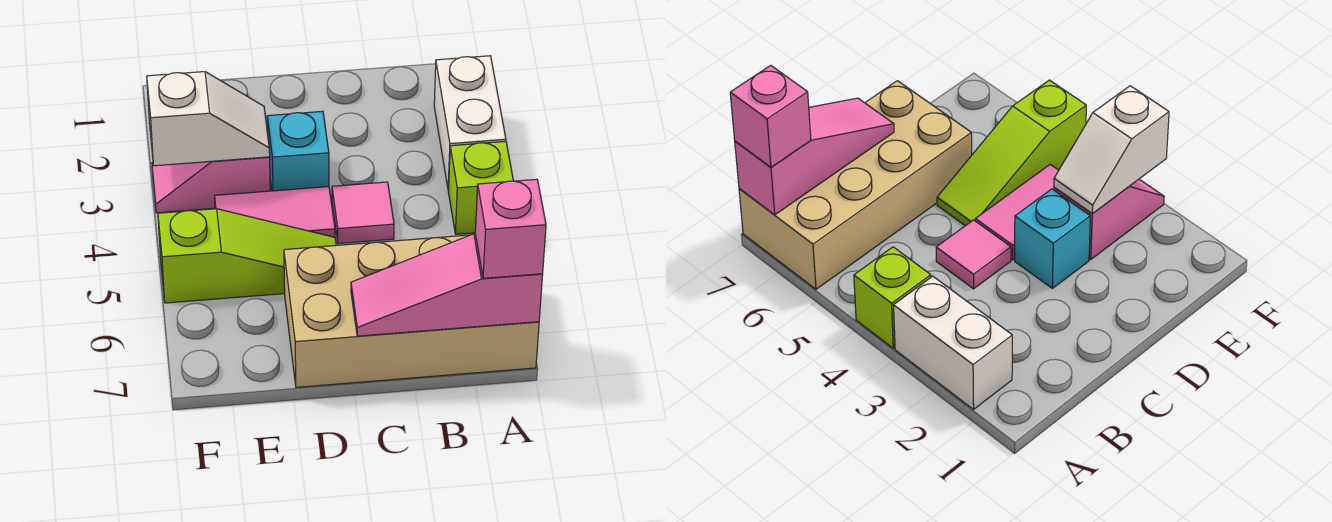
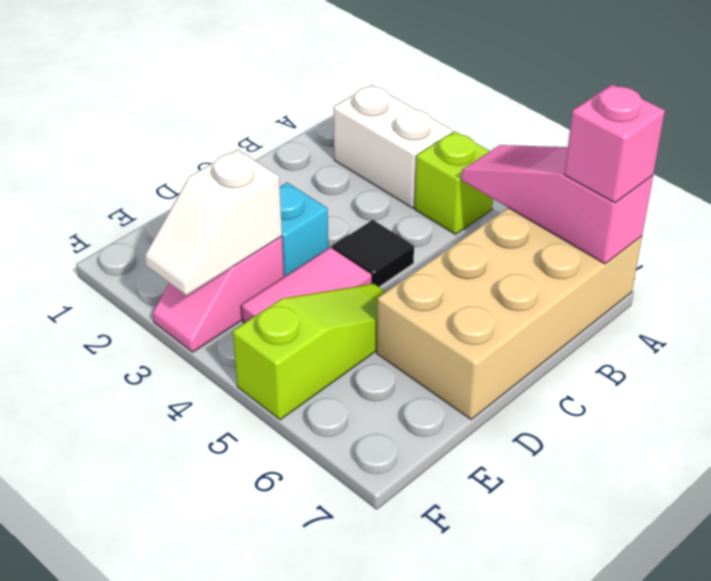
pink 1x3 slope [351,234,543,336] -> pink 1x3 slope turned to [461,145,653,264]
pink 1x1 tile [332,182,394,244] -> black 1x1 tile [332,220,414,287]
white 1x2 slope [147,72,270,166] -> white 1x2 slope turned to [145,149,282,295]

